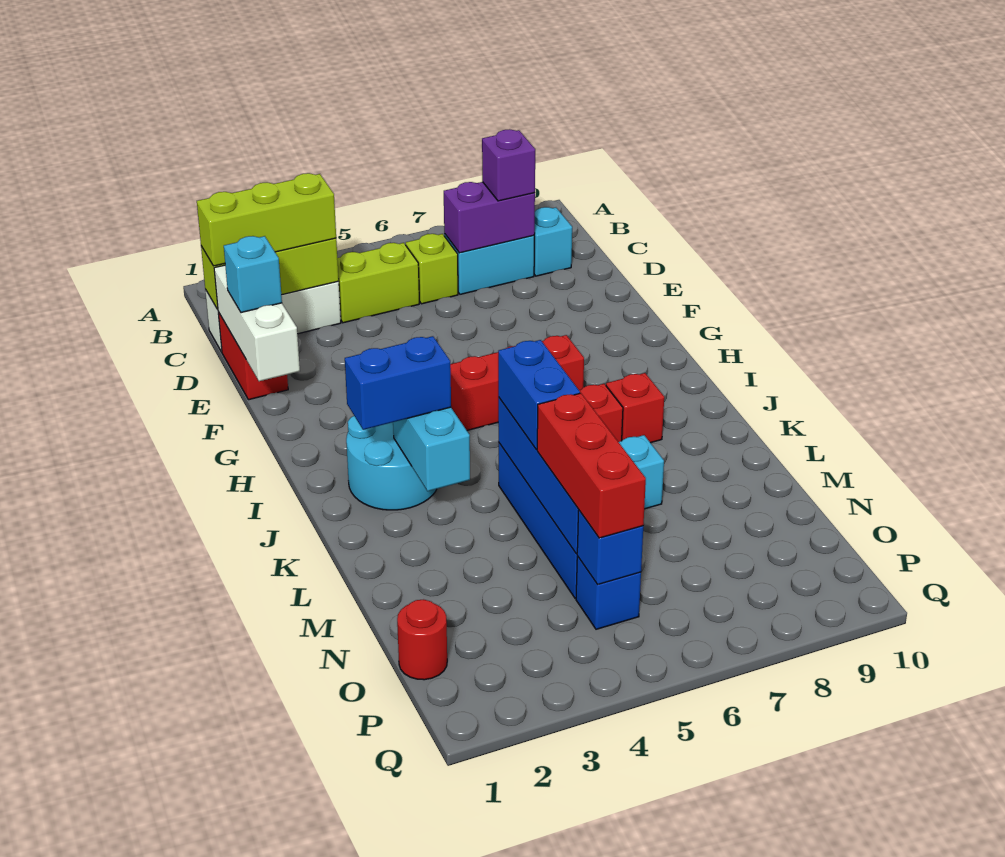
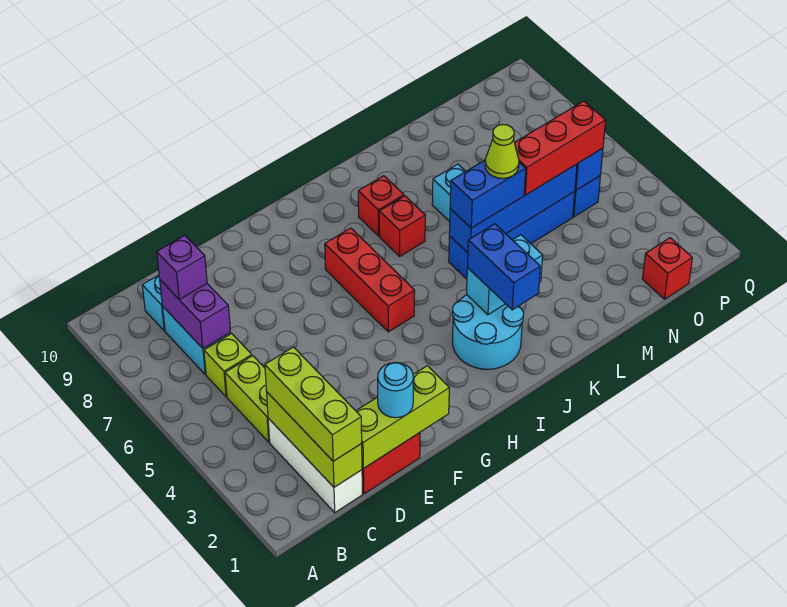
white 1x3 brick [214,265,300,381] -> lime 1x3 brick [356,366,449,469]
cyan 1x1 brick [224,236,282,313] -> cyan 1x1 round brick [378,362,414,418]
none -> lime 1x1 cone [485,125,519,178]
red 1x1 round brick [397,599,447,680] -> red 1x1 brick [642,238,692,299]

